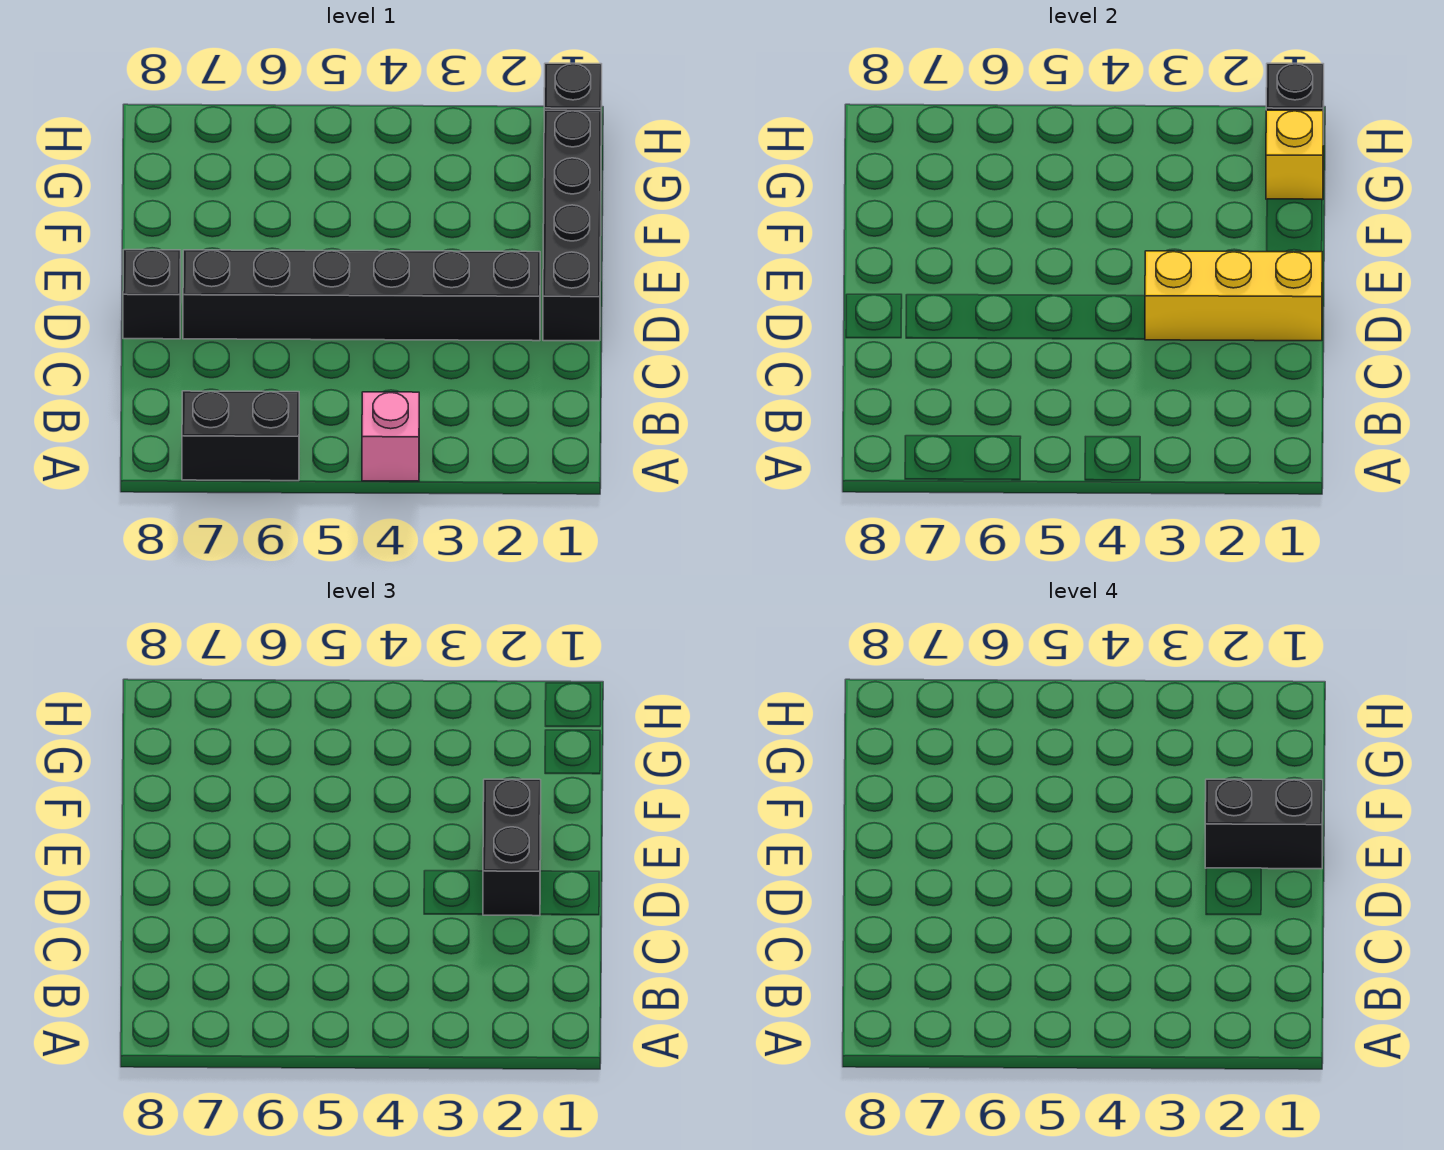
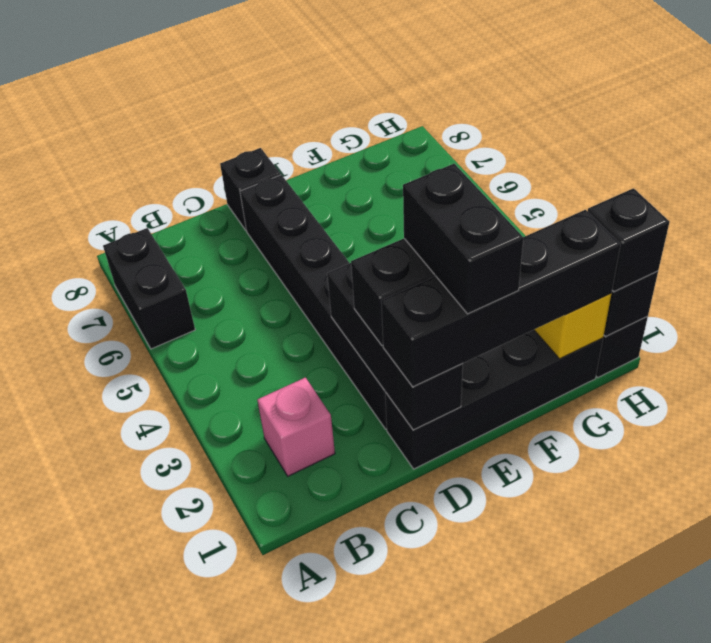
pink 1x1 brick [362,392,419,481] -> pink 1x1 brick moved to [257,378,335,476]
yellow 1x3 brick [1145,251,1322,341] -> black 1x3 brick [327,263,463,430]
none -> black 1x4 brick [381,210,621,387]
none -> black 1x1 brick [588,188,669,291]

